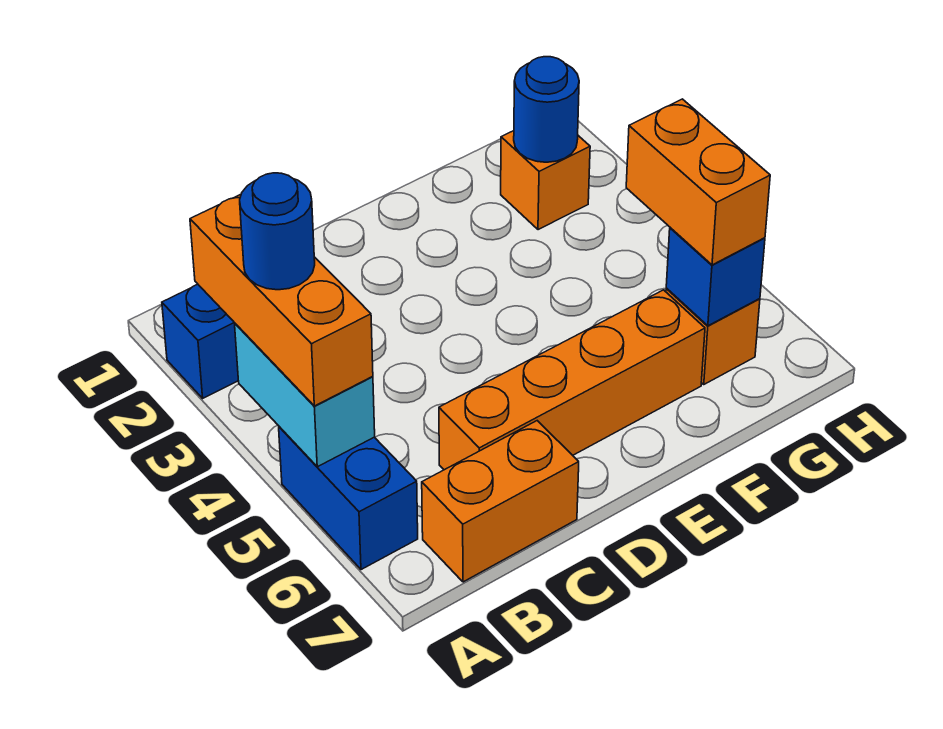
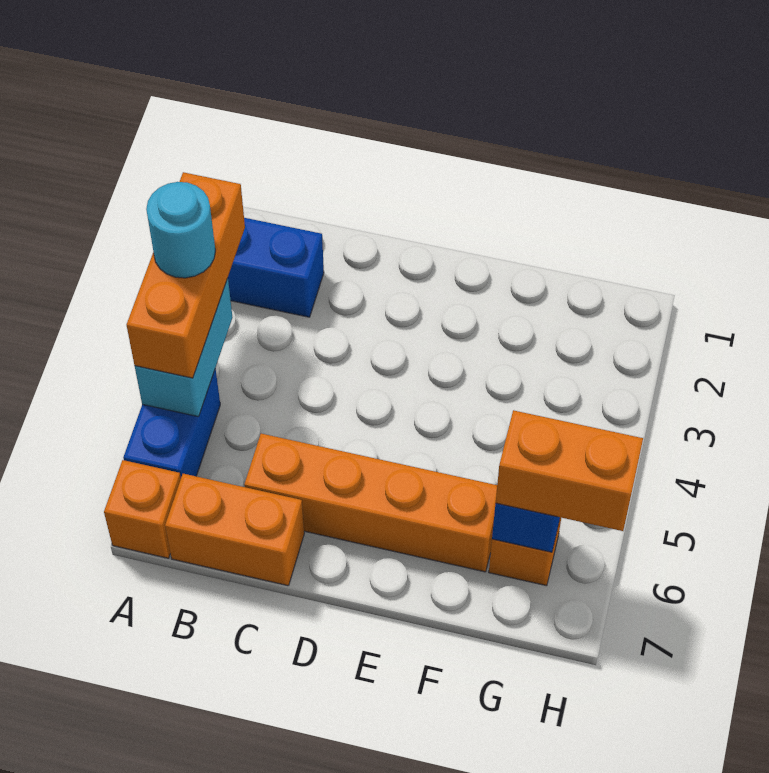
blue 1x1 round brick [240,173,315,290] -> cyan 1x1 round brick [146,182,215,278]
orange 1x1 brick [501,131,590,230] -> orange 1x1 brick moved to [104,460,181,558]
blue 1x1 round brick [514,57,579,162] -> none
orange 1x2 brick [626,99,770,265] -> orange 1x2 brick turned to [496,410,643,531]

